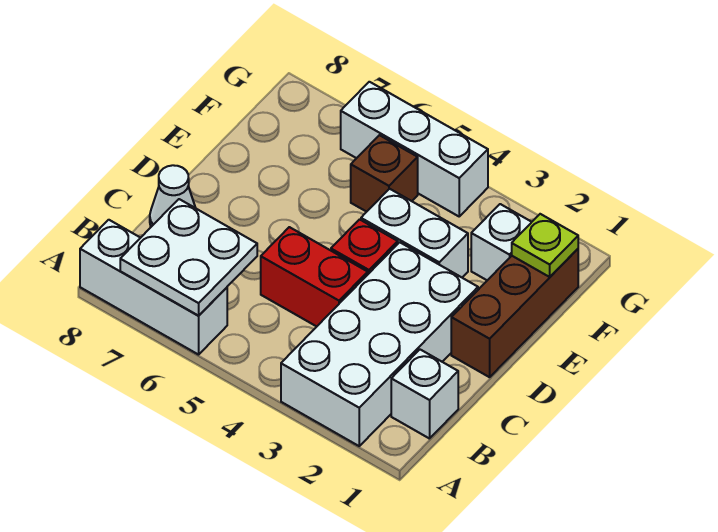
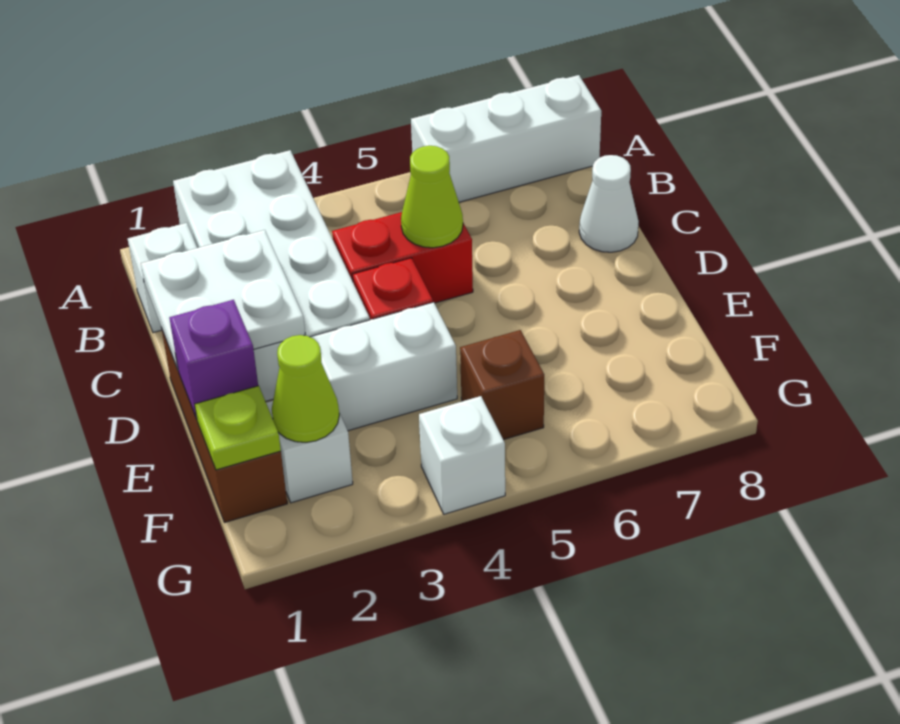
white 2x2 plate [120,199,257,316] -> white 2x2 plate moved to [141,230,305,369]
none -> lime 1x1 cone [401,146,463,248]
none -> purple 1x1 brick [169,300,258,419]
none -> lime 1x1 cone [272,335,339,442]
white 1x3 brick [341,82,488,216] -> white 1x1 brick [419,396,505,514]

